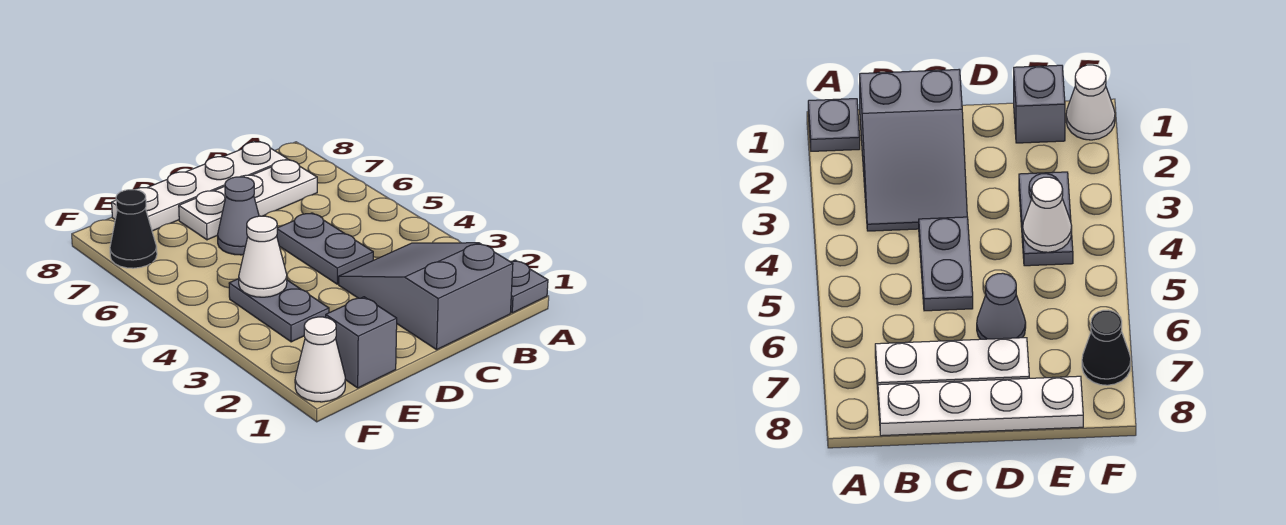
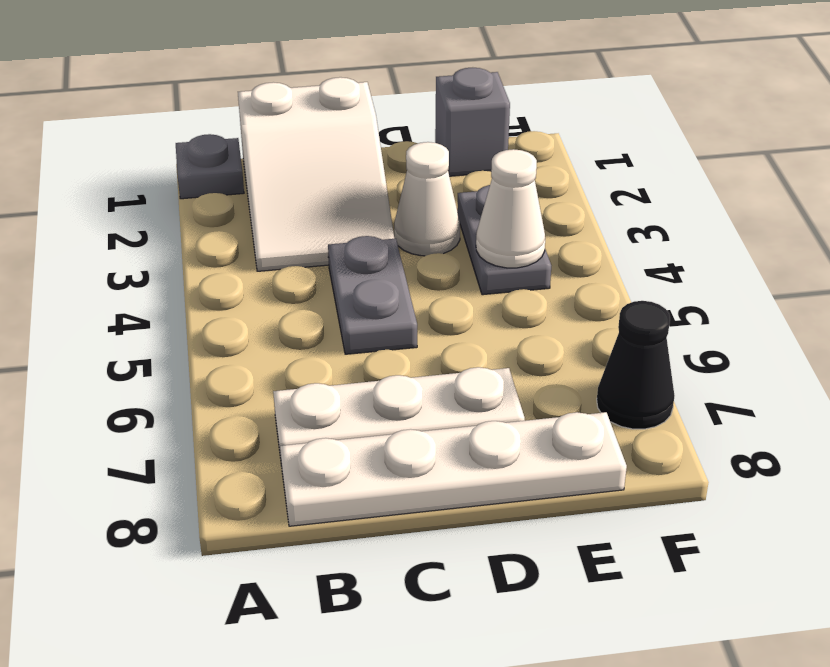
grey 2x3 slope [339,243,513,350] -> white 2x3 slope [238,77,394,271]
grey 1x1 cone [217,177,259,255] -> none
white 1x1 cone [295,317,345,402] -> white 1x1 cone moved to [394,142,460,256]

